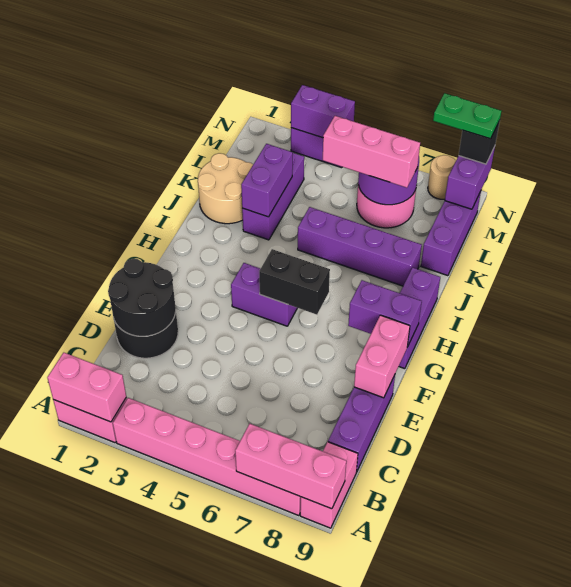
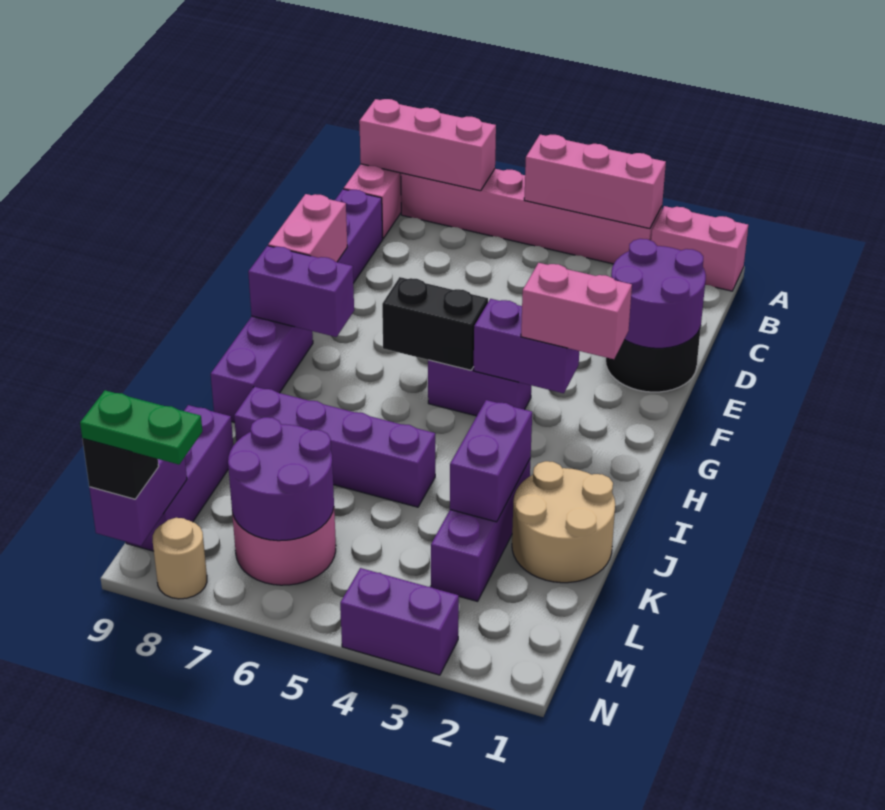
pink 1x2 brick [47,353,126,422] -> pink 1x2 brick moved to [521,263,632,359]
black 2x2 round brick [108,259,176,336] -> purple 2x2 round brick [611,239,706,348]
pink 1x3 brick [323,116,420,188] -> pink 1x3 brick moved to [524,135,666,229]
purple 1x2 brick [291,85,355,138] -> purple 1x2 brick moved to [474,299,579,393]

